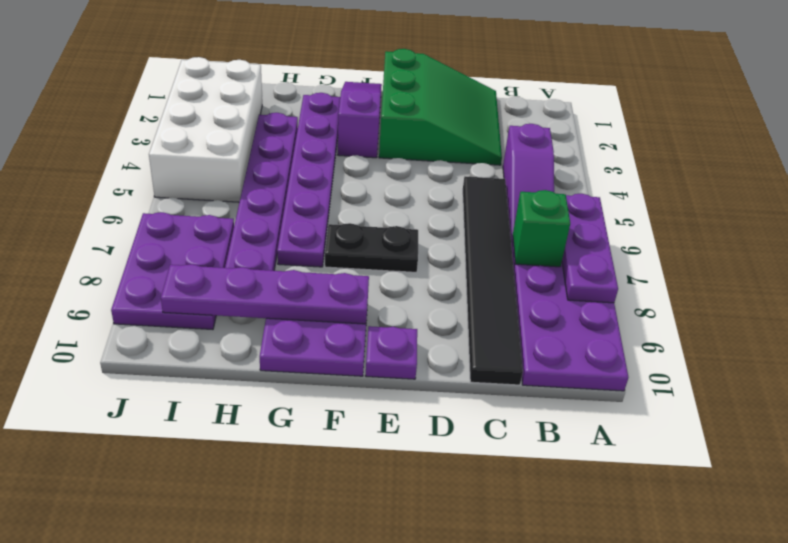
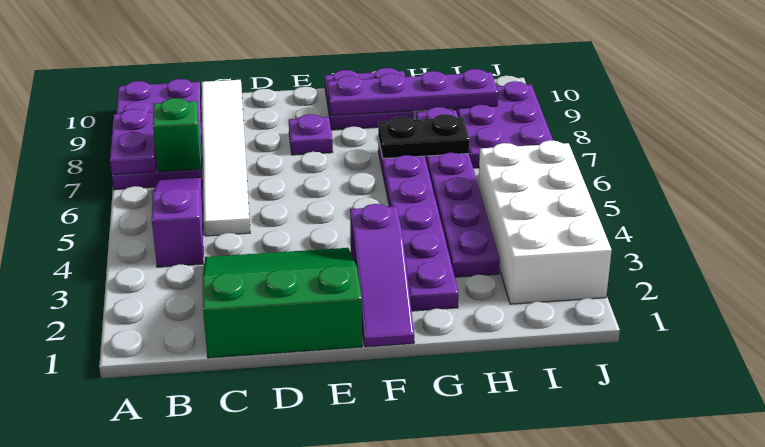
purple 1x3 plate [562,194,618,303] -> purple 1x2 plate [110,109,156,174]
green 3x3 slope [379,49,502,165] -> green 3x3 slope turned to [203,248,362,358]
black 1x6 tile [463,176,523,385] -> white 1x6 tile [202,80,250,236]
black 1x2 plate [325,223,418,272] -> black 1x2 plate moved to [378,114,470,159]
purple 1x1 plate [365,326,417,379] -> purple 1x1 plate moved to [289,114,333,155]

